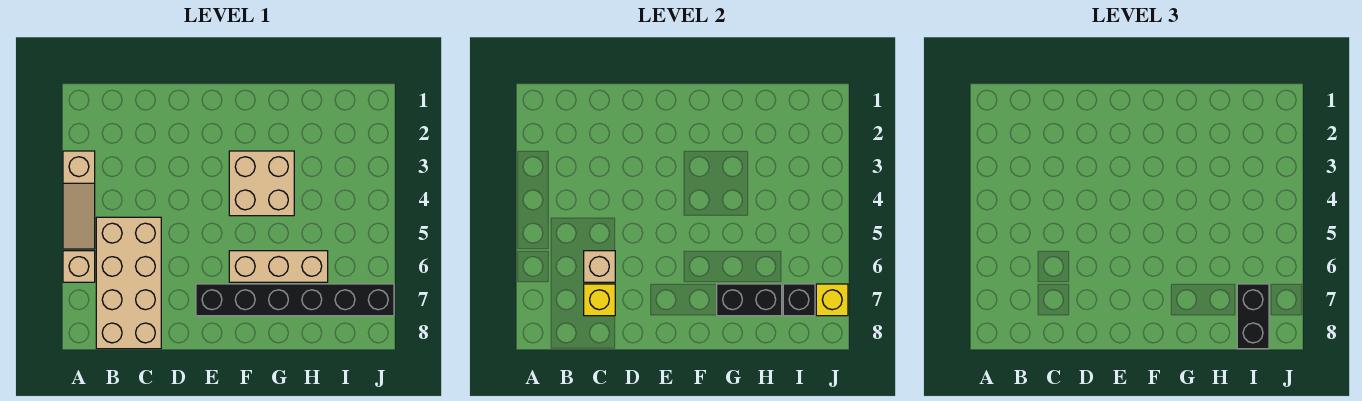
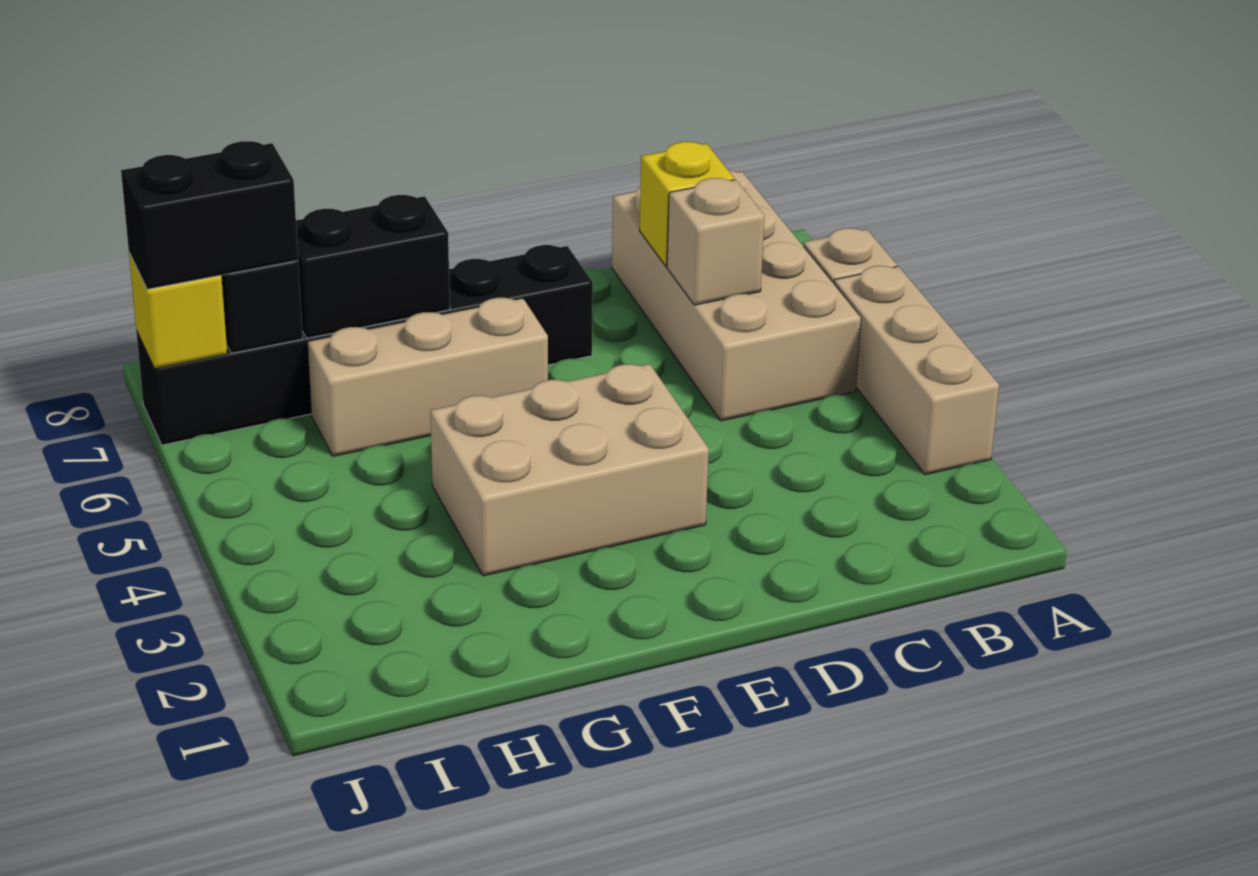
tan 1x3 slope [63,151,95,249] -> tan 1x3 brick [834,266,999,475]
tan 2x2 brick [229,151,294,216] -> tan 2x3 brick [430,364,709,576]
black 1x2 brick [1237,284,1269,349] -> black 1x2 brick turned to [121,141,298,289]

